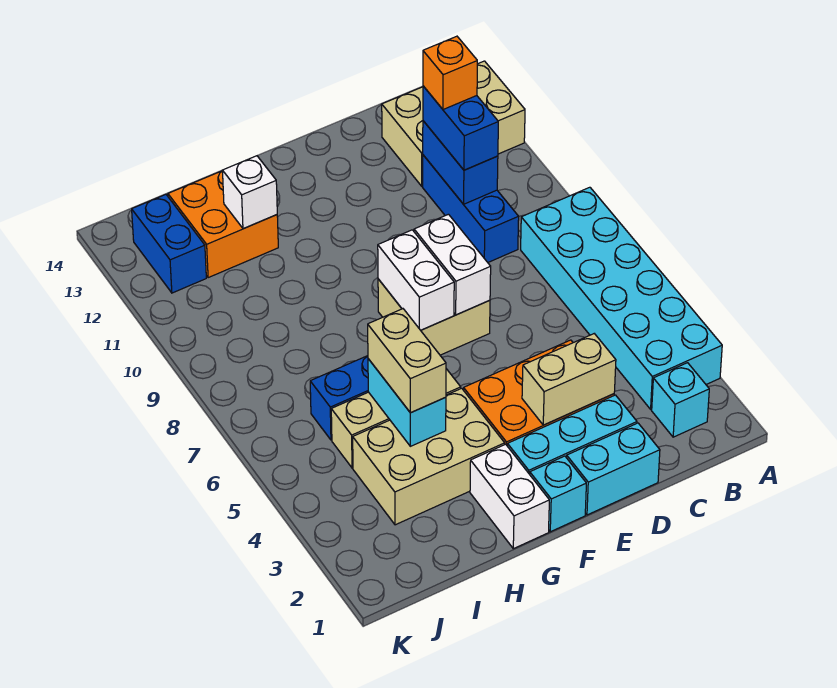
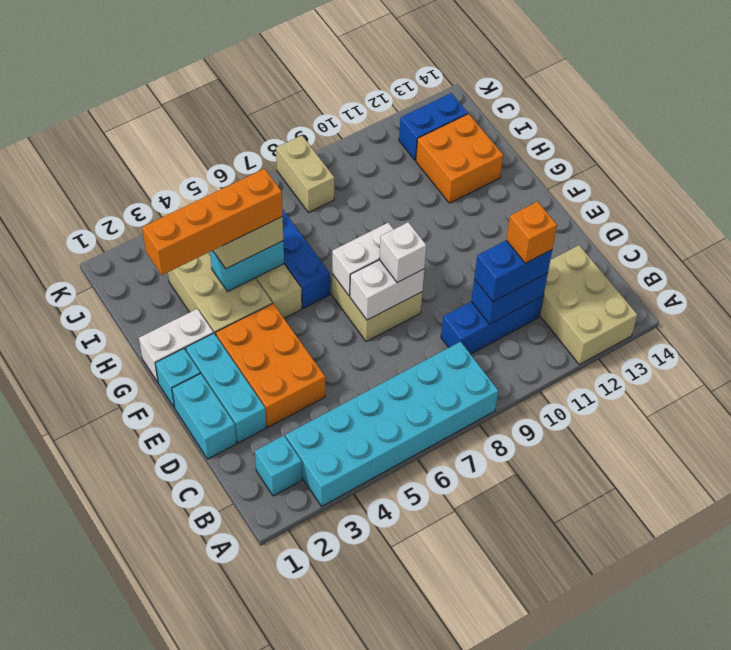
tan 1x2 brick [522,334,616,425] -> tan 1x2 brick moved to [276,135,334,213]
none -> orange 1x4 brick [142,169,283,275]
white 1x1 brick [222,156,277,229] -> white 1x1 brick moved to [379,222,426,282]

